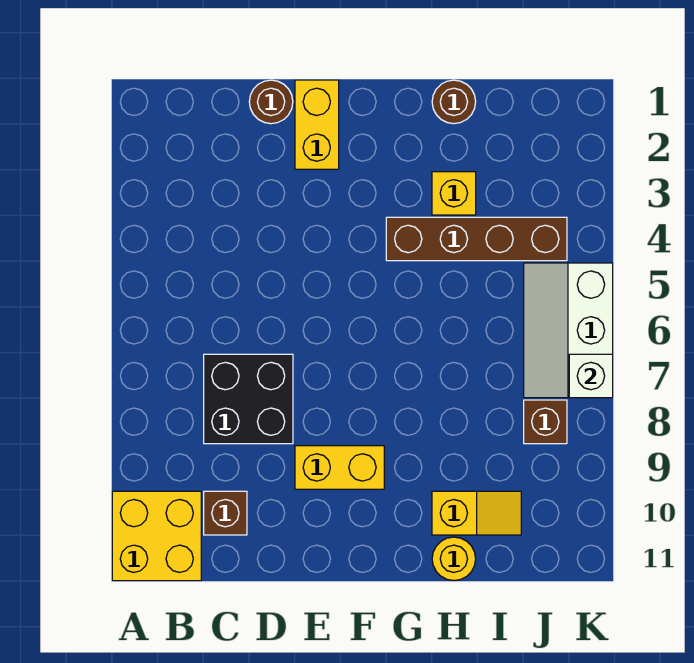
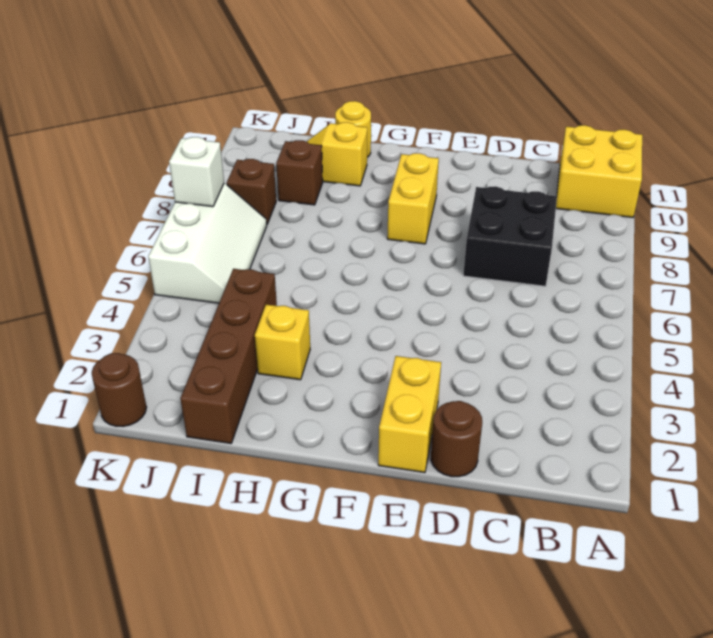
brown 1x1 brick [204,491,247,535] -> brown 1x1 brick moved to [276,140,323,205]
yellow 1x2 brick [295,446,384,489] -> yellow 1x2 brick turned to [387,153,439,244]
brown 1x4 brick [386,217,567,261] -> brown 1x4 brick turned to [180,269,277,443]
brown 1x1 round brick [432,80,476,124] -> brown 1x1 round brick moved to [92,353,147,426]

